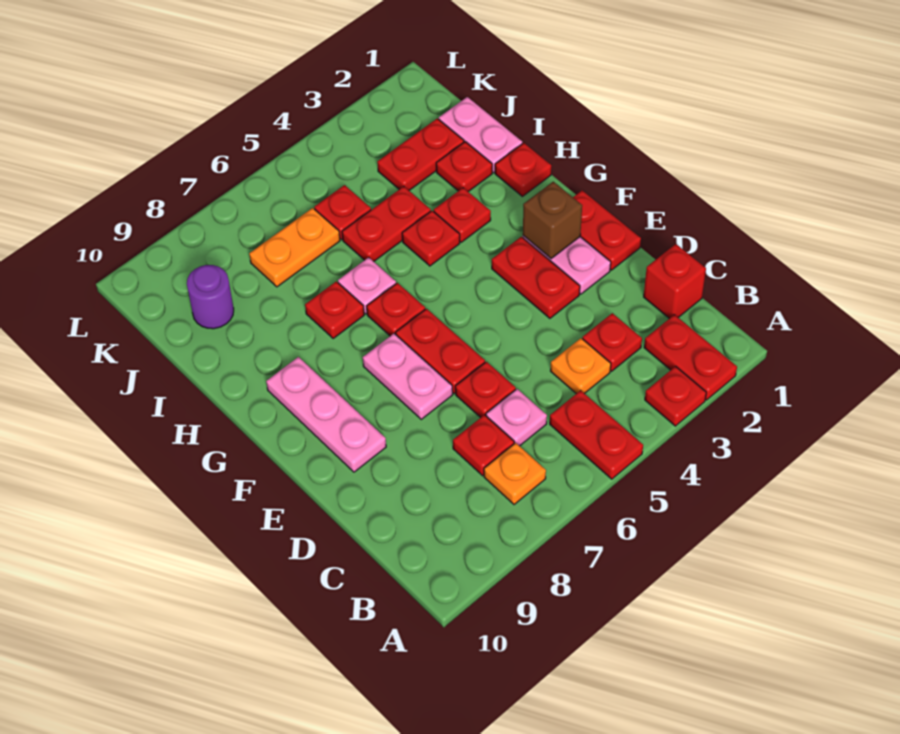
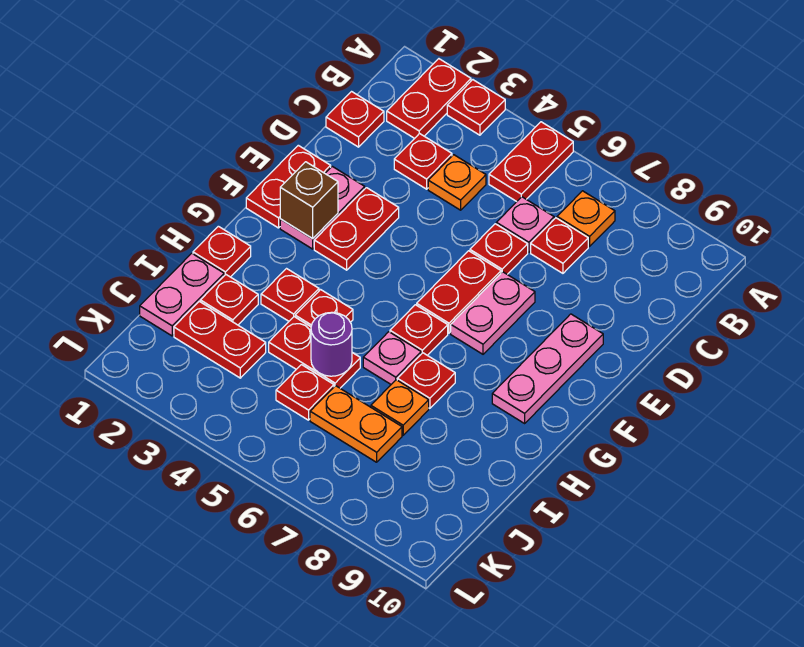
red 1x1 brick [644,244,706,319] -> red 1x1 plate [326,92,384,147]
none -> orange 1x1 plate [371,380,429,435]
purple 1x1 round brick [187,265,234,329] -> purple 1x1 round brick moved to [311,312,352,376]

